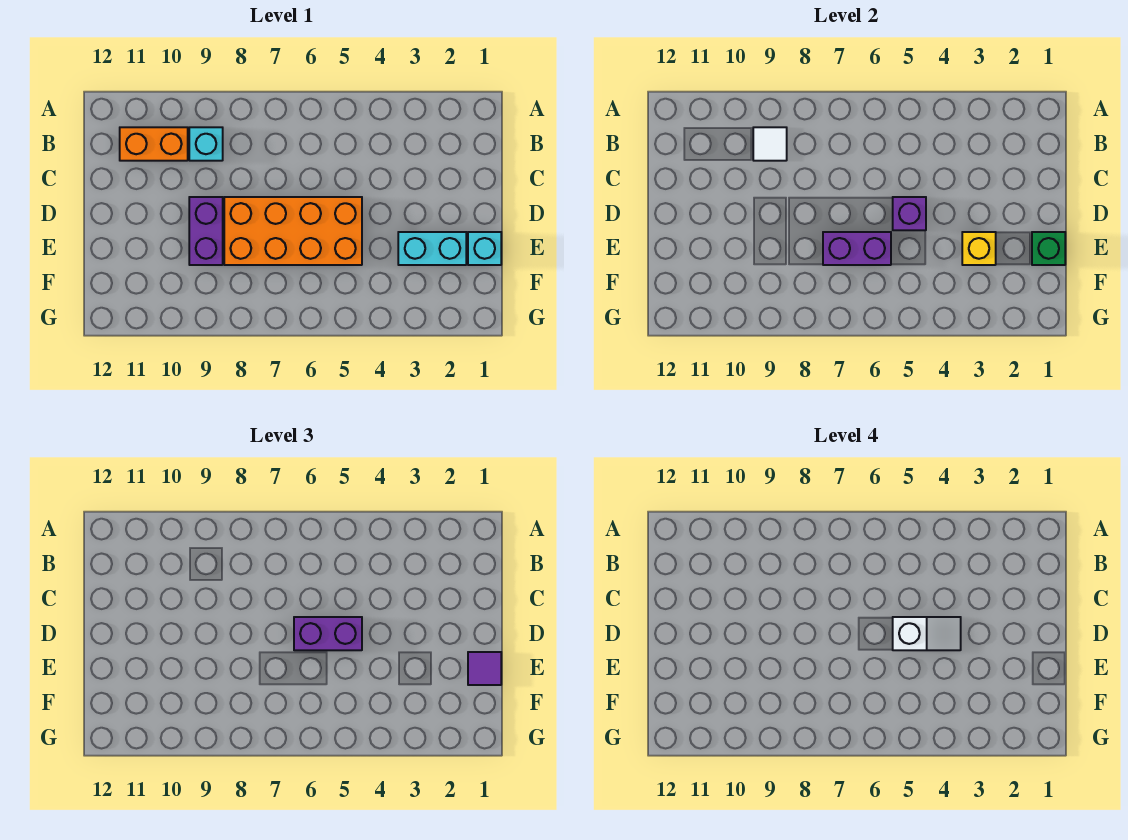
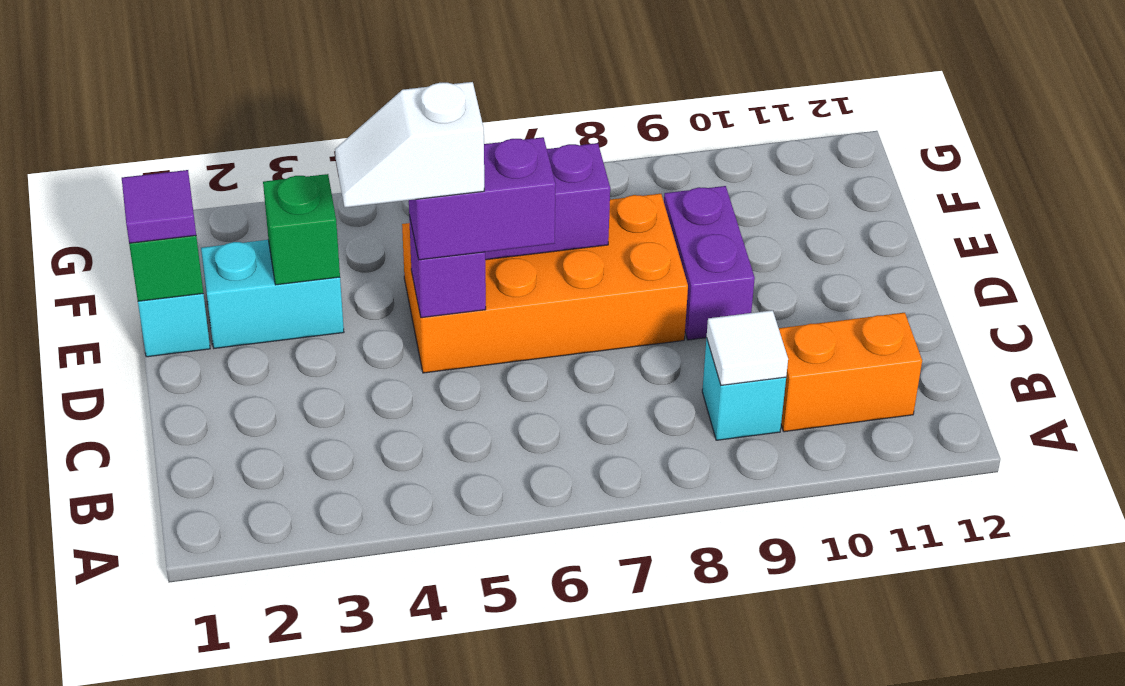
yellow 1x1 brick [962,232,996,265] -> green 1x1 brick [263,174,340,285]

